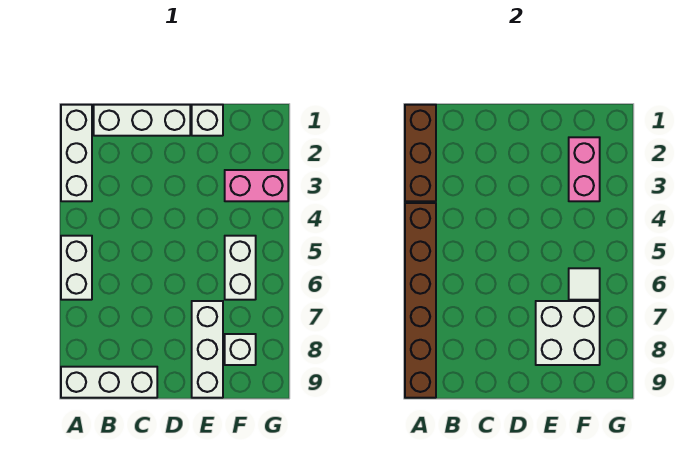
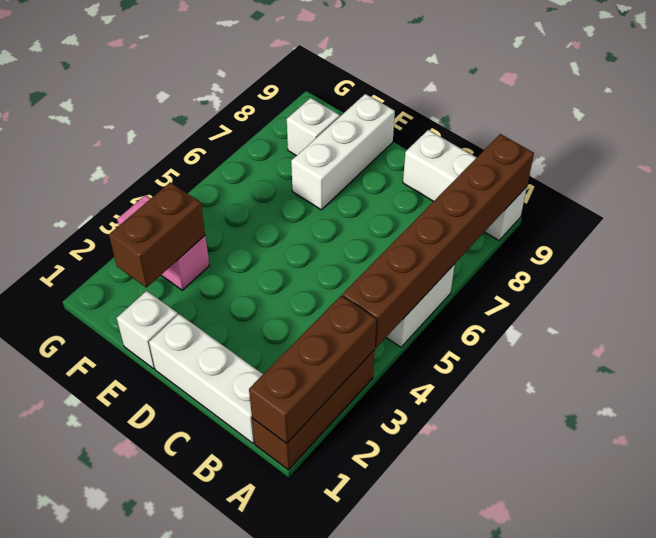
white 1x3 brick [61,105,92,201] -> brown 1x3 brick [252,350,375,470]
white 2x2 brick [536,301,600,365] -> none
pink 1x2 brick [569,137,600,201] -> brown 1x2 brick [109,182,205,288]
white 1x2 brick [225,236,256,300] -> none
white 1x1 tile [569,268,600,300] -> none

